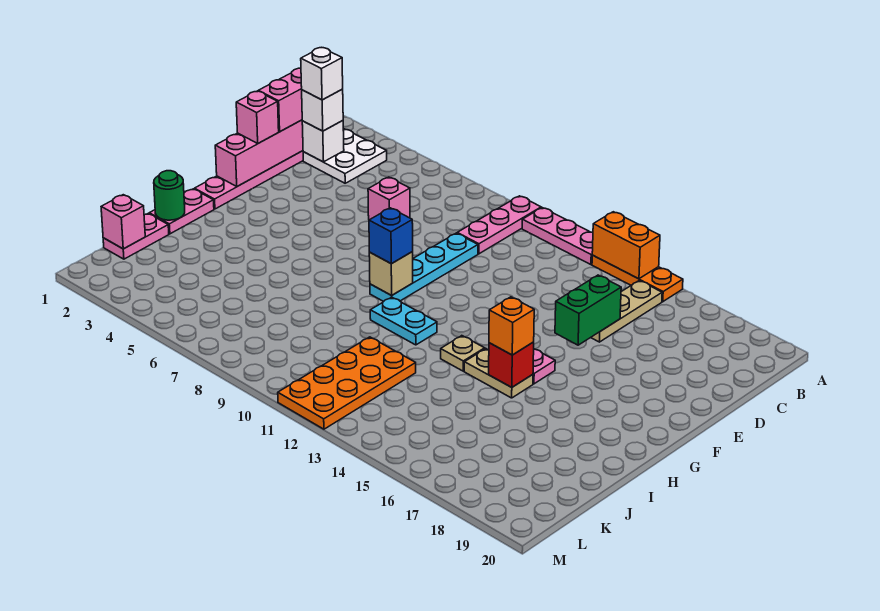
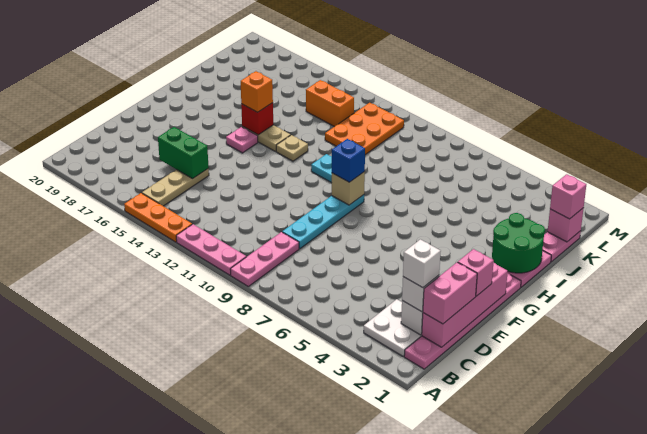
orange 1x2 brick [592,212,660,279] -> orange 1x2 brick moved to [306,80,354,127]
pink 1x1 brick [368,177,410,220] -> pink 1x1 brick moved to [550,174,586,219]
green 1x2 brick [555,275,621,345] -> green 1x2 brick turned to [158,127,209,179]
green 1x1 round brick [154,171,185,220] -> green 2x2 round brick [492,213,545,273]
orange 2x4 plate [278,337,416,429] -> orange 2x3 plate [325,103,404,155]

